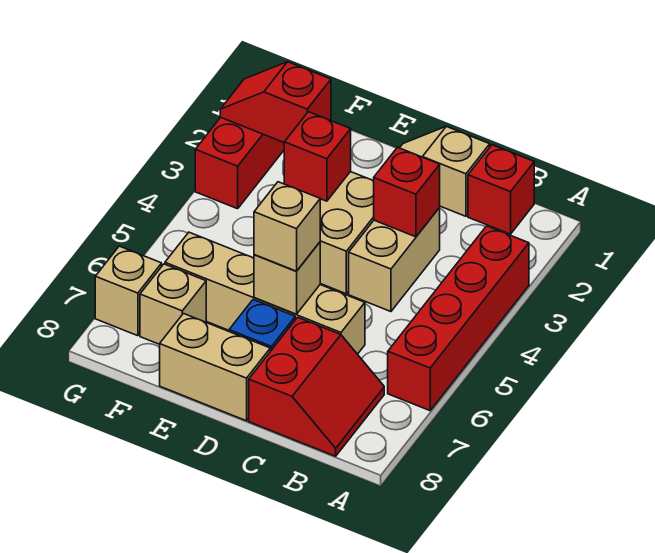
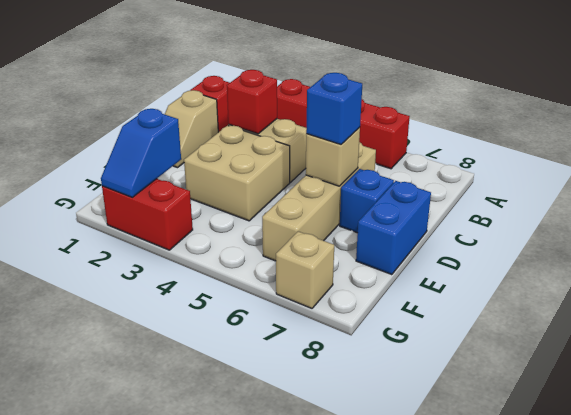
red 2x2 slope [249,317,384,456] -> none
tan 1x1 brick [254,182,320,271] -> blue 1x1 brick [306,73,362,144]
tan 1x2 brick [160,314,270,421] -> blue 1x2 brick [356,181,431,275]
red 1x1 brick [284,112,351,201] -> none
red 1x2 slope [220,62,331,142] -> blue 1x2 slope [101,109,181,197]
tan 1x1 brick [140,264,206,344] -> none

